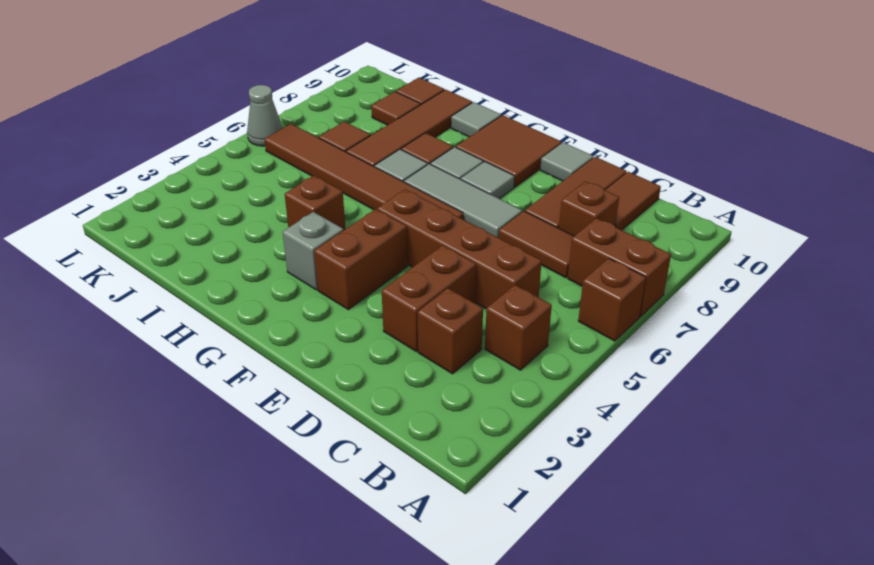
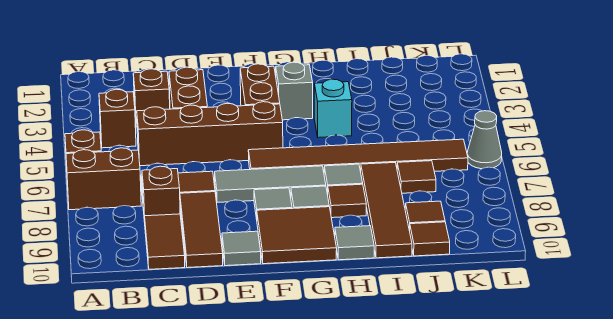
brown 1x1 brick [285,176,345,230] -> cyan 1x1 brick [314,79,352,138]

